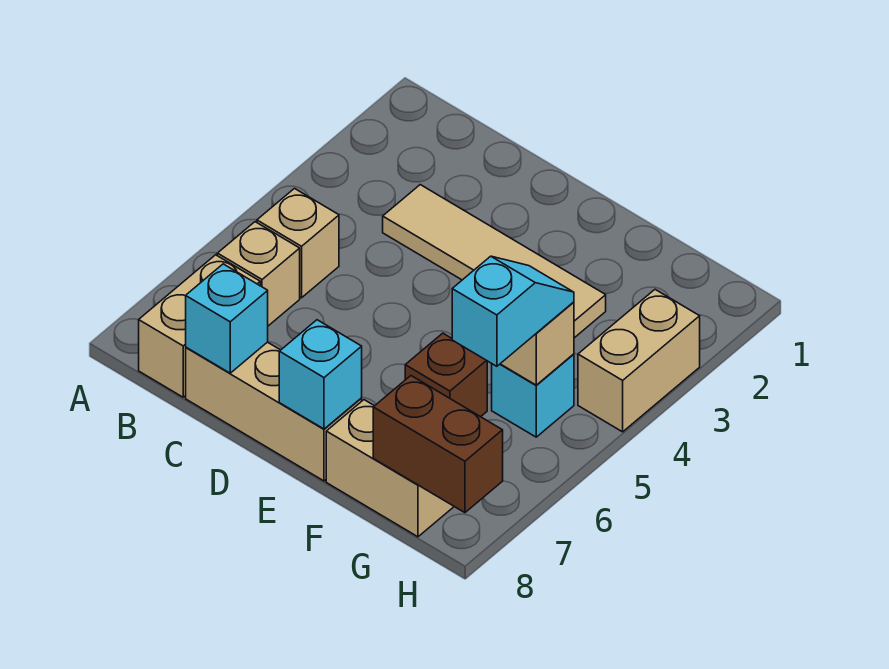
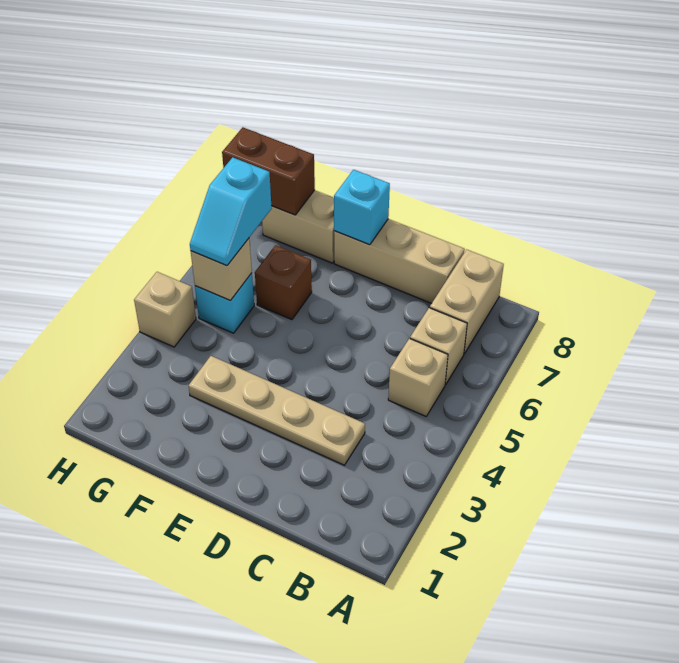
tan 1x4 tile [383,185,606,338] -> tan 1x4 plate [189,356,365,465]
cyan 1x1 brick [186,264,268,373] -> none
tan 1x2 brick [578,290,700,432] -> tan 1x1 brick [134,272,196,347]

